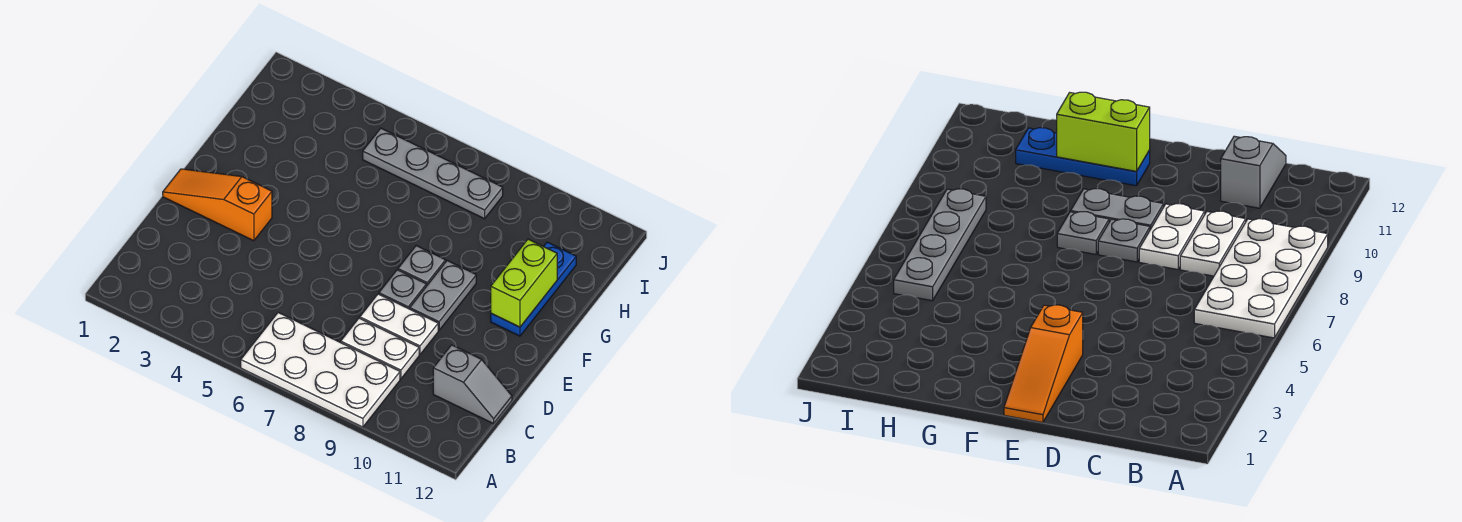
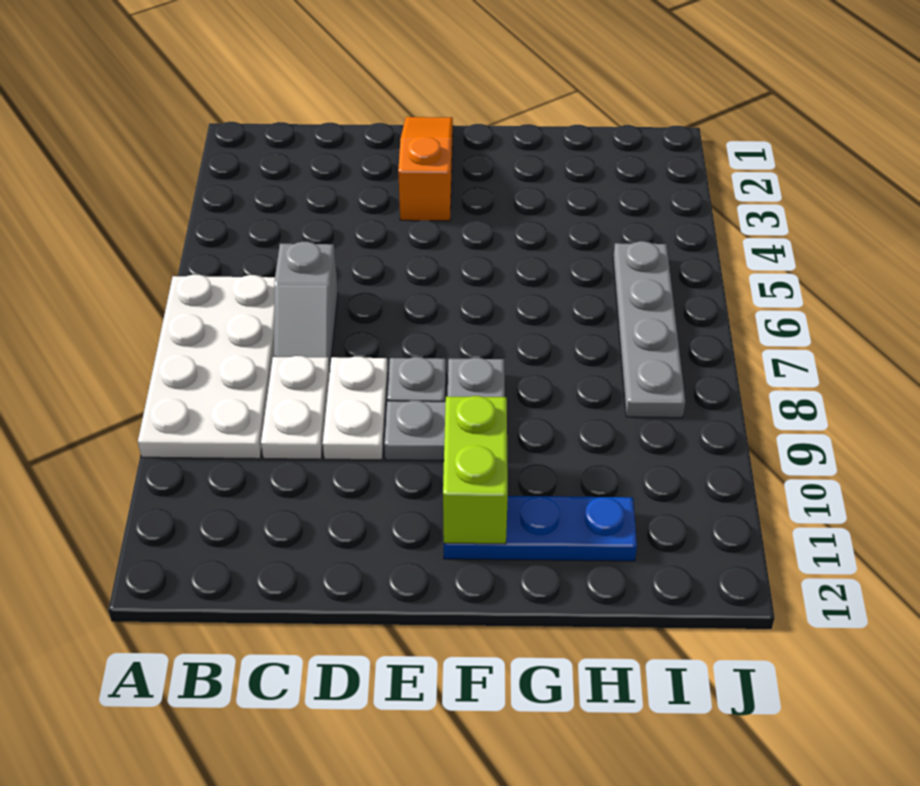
grey 1x2 slope [433,345,512,424] -> grey 1x2 slope moved to [274,242,338,368]
lime 1x2 brick [491,239,557,327] -> lime 1x2 brick turned to [443,396,508,544]

